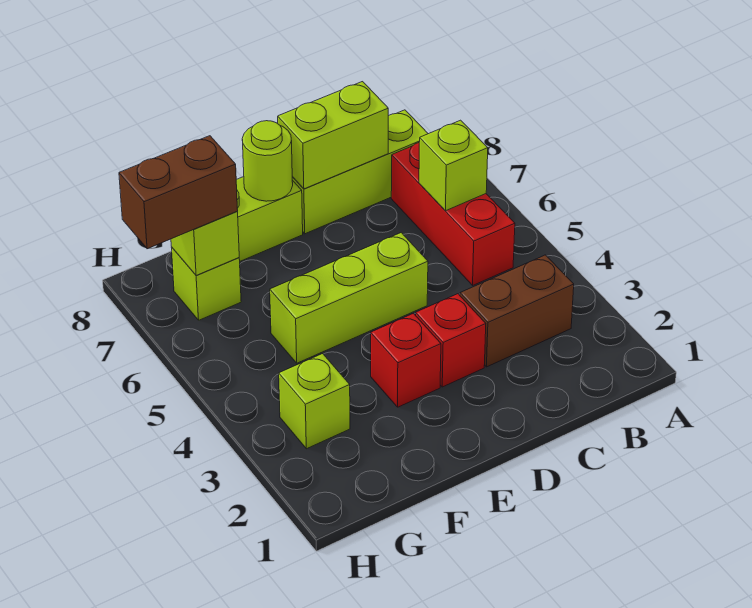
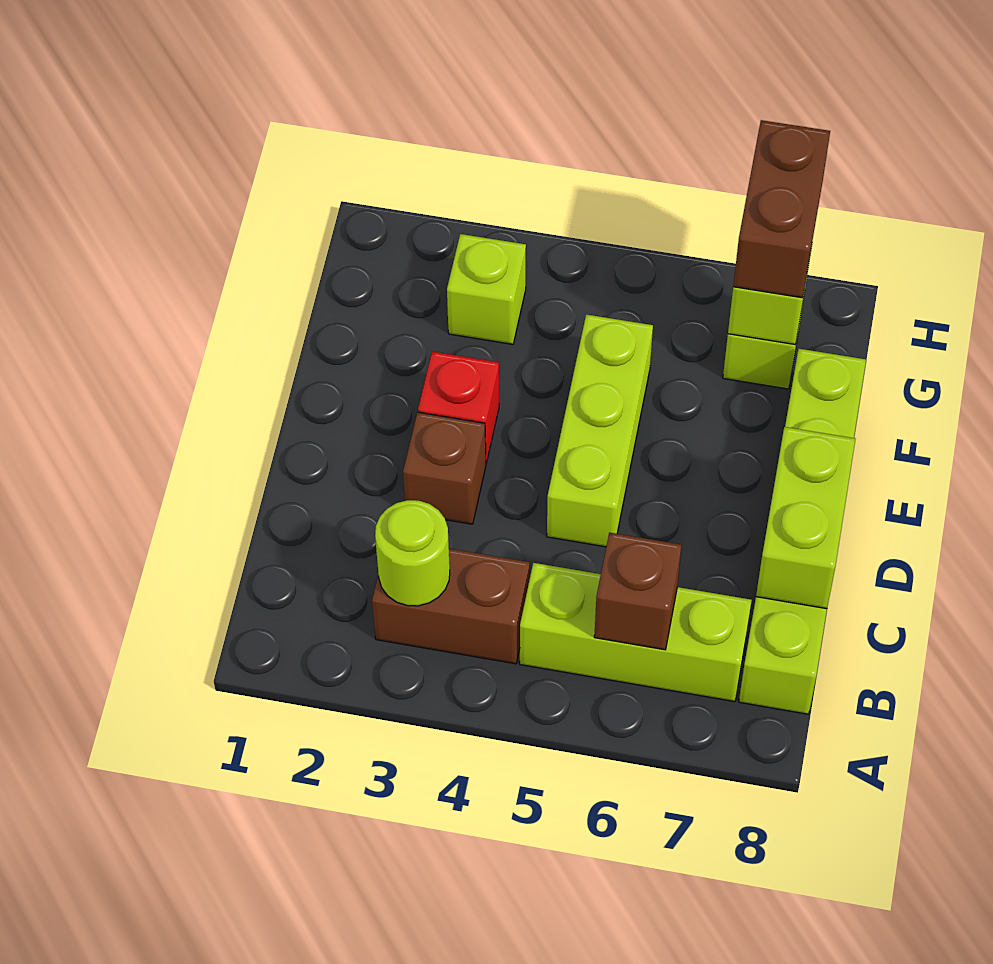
brown 1x2 brick [460,255,574,367] -> brown 1x2 brick turned to [372,549,530,664]
red 1x3 brick [391,143,515,285] -> lime 1x3 brick [520,563,752,702]
lime 1x1 brick [419,120,488,211] -> brown 1x1 brick [594,533,682,650]
red 1x1 brick [416,294,486,387] -> brown 1x1 brick [403,412,486,524]
lime 1x1 round brick [242,121,293,201] -> lime 1x1 round brick moved to [375,500,450,606]

